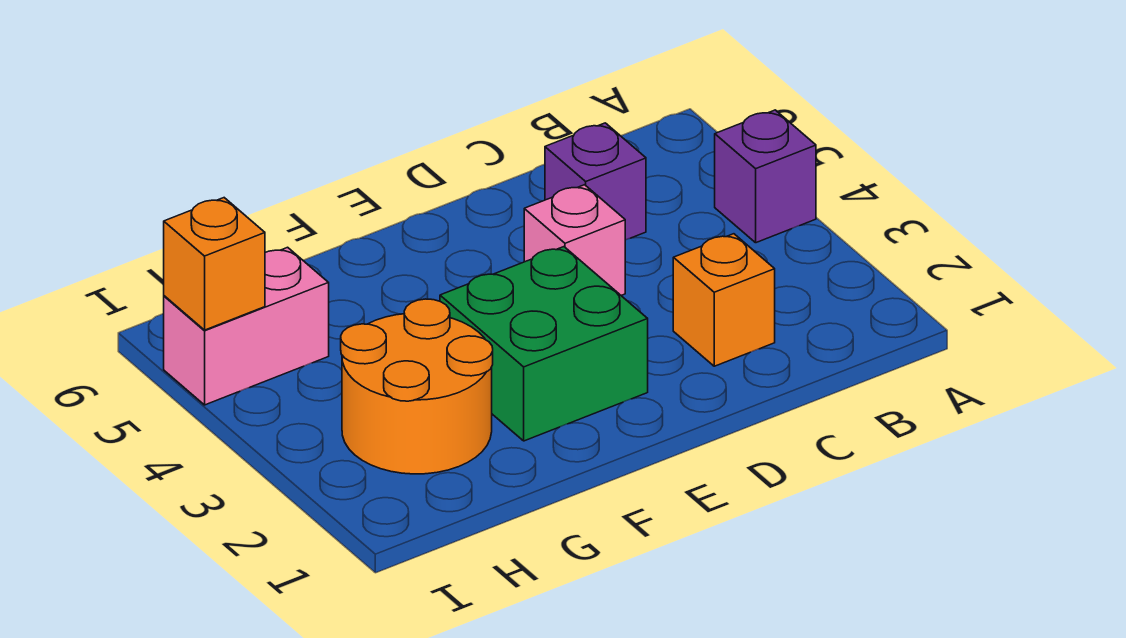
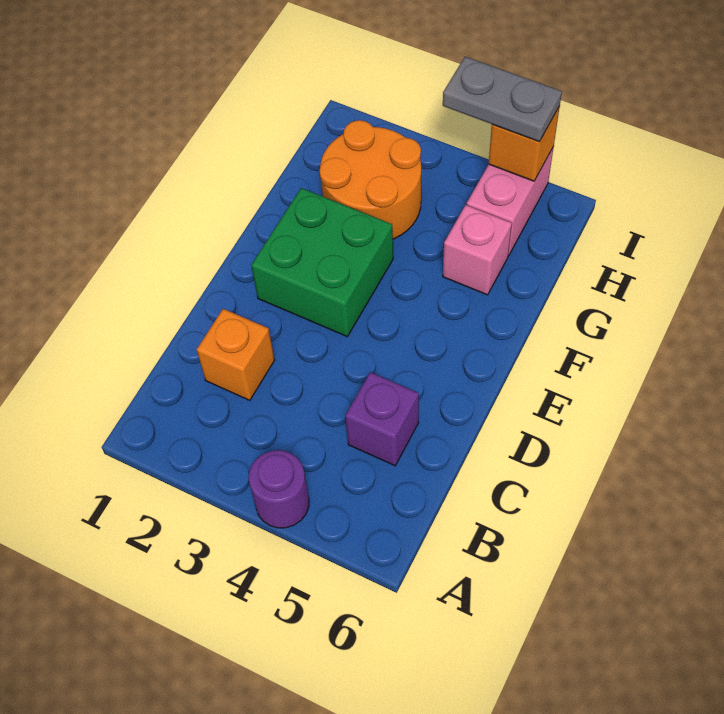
purple 1x1 brick [715,110,816,243] -> purple 1x1 round brick [249,450,309,528]
pink 1x1 brick [524,185,625,295] -> pink 1x1 brick moved to [443,205,512,295]
none -> grey 1x2 plate [443,57,562,142]

